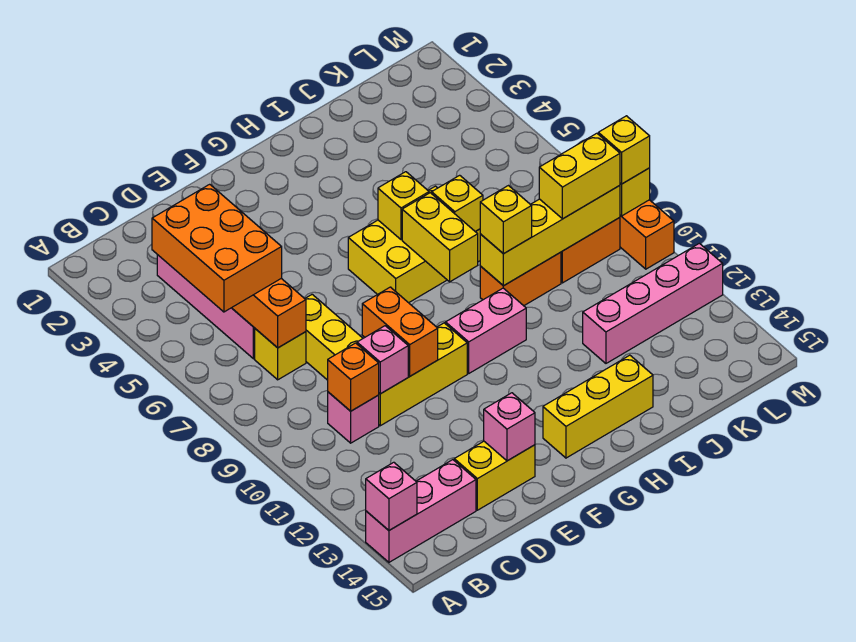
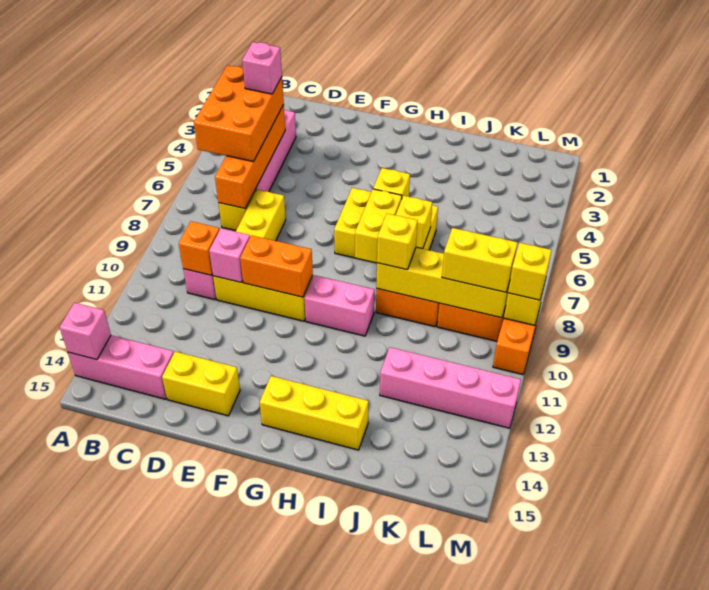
orange 1x2 brick [362,287,438,376] -> orange 1x2 brick turned to [240,235,313,297]
pink 1x1 brick [484,393,535,461] -> pink 1x1 brick moved to [242,42,282,94]

